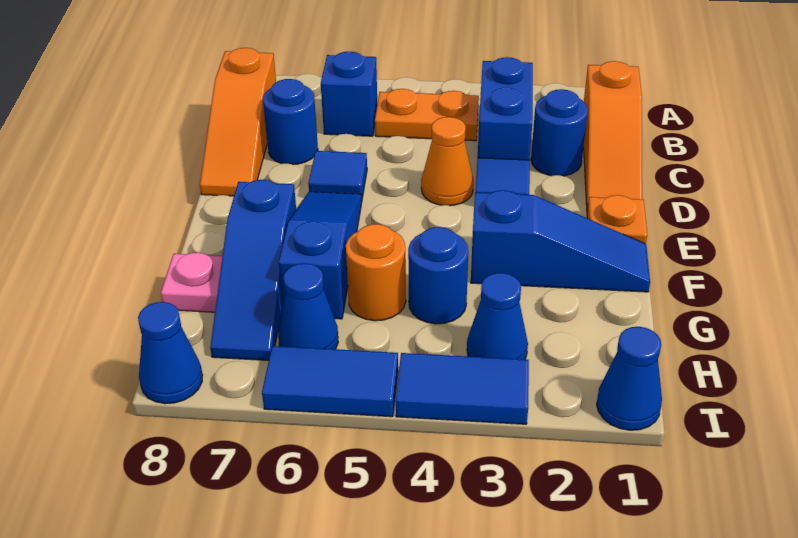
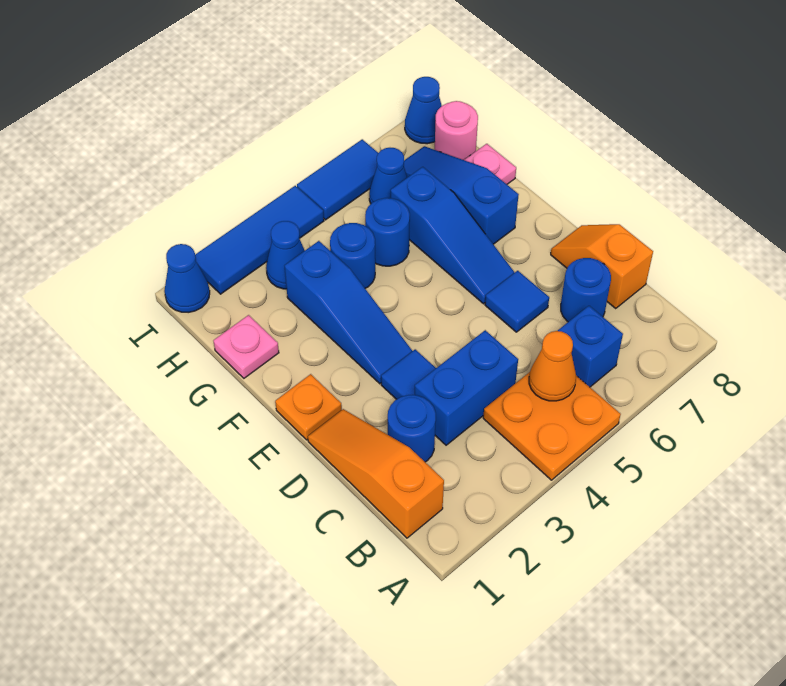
blue 1x2 brick [478,57,533,160] -> blue 1x2 brick turned to [415,330,518,445]
orange 1x2 plate [375,89,479,141] -> orange 2x2 plate [483,372,621,480]
orange 1x3 slope [200,48,276,196] -> orange 1x2 slope [551,224,653,309]
orange 1x1 cone [421,117,474,206] -> orange 1x1 cone moved to [529,331,576,401]
blue 1x3 slope [471,190,650,292] -> blue 1x3 slope turned to [285,241,412,384]
none -> pink 1x1 plate [214,315,279,378]
orange 1x1 round brick [346,224,406,321] -> blue 1x1 round brick [365,198,410,266]
none -> pink 1x1 round brick [435,101,478,160]
blue 1x2 tile [396,353,529,424] -> blue 1x3 tile [195,186,324,294]

